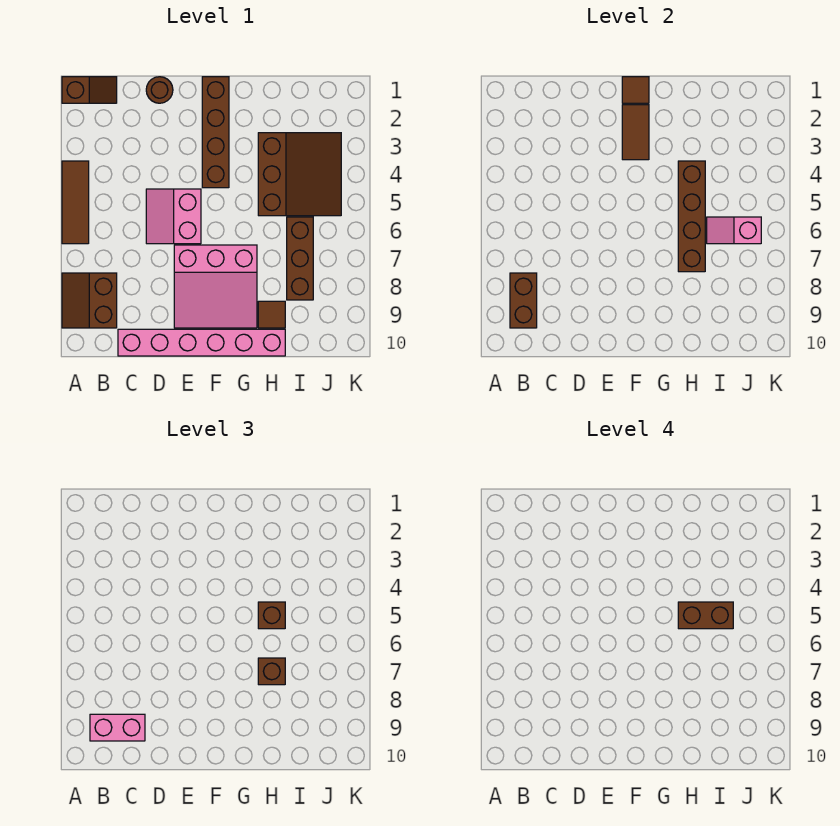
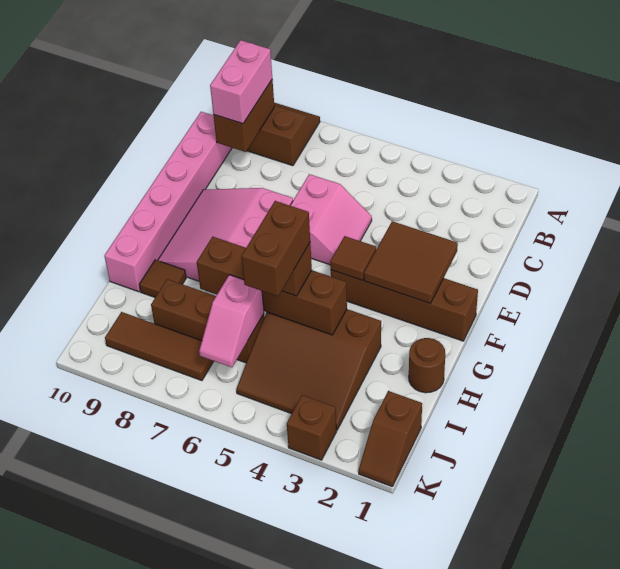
brown 1x2 slope [62,77,117,103] -> brown 1x2 slope moved to [358,391,422,487]
brown 1x3 tile [62,161,89,244] -> brown 1x3 tile moved to [105,312,214,381]
brown 1x2 brick [510,273,537,328] -> brown 1x2 brick turned to [213,79,274,152]
brown 1x1 round brick [146,77,173,103] -> brown 1x1 round brick moved to [409,338,445,393]
pink 2x2 slope [146,189,201,244] -> pink 2x2 slope turned to [290,174,372,265]
brown 1x1 tile [622,77,649,103] -> brown 1x1 tile moved to [330,236,376,280]
brown 1x2 tile [622,105,649,160] -> brown 2x2 tile [364,221,458,303]
brown 1x1 brick [258,658,285,685] -> brown 1x1 brick moved to [287,395,336,460]
pink 1x2 slope [707,217,761,244] -> pink 1x2 slope turned to [199,275,264,367]

